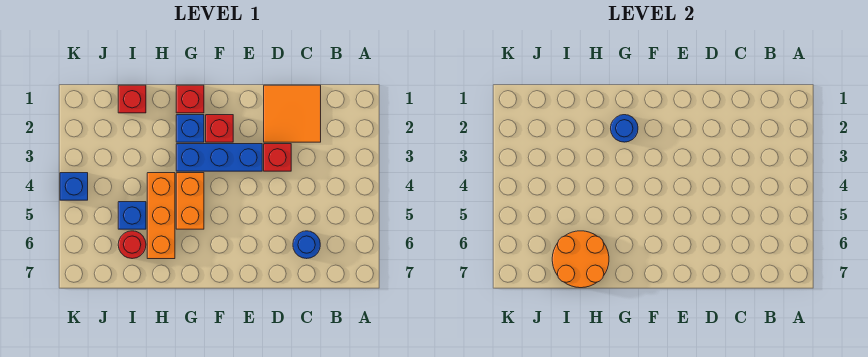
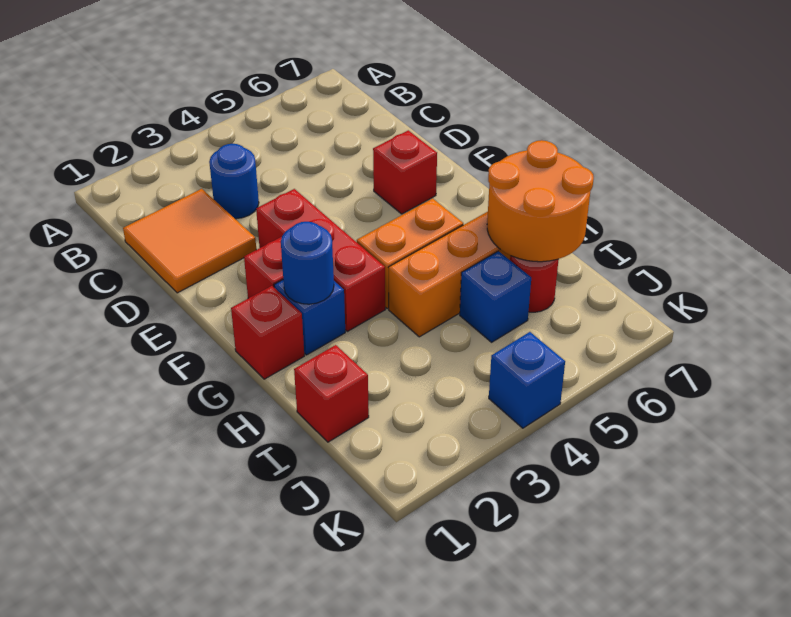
blue 1x1 round brick [293,231,320,259] -> blue 1x1 round brick moved to [209,144,259,219]
red 1x1 brick [264,144,291,171] -> red 1x1 brick moved to [373,130,437,214]
blue 1x3 brick [176,144,262,171] -> red 1x3 brick [256,189,385,331]

